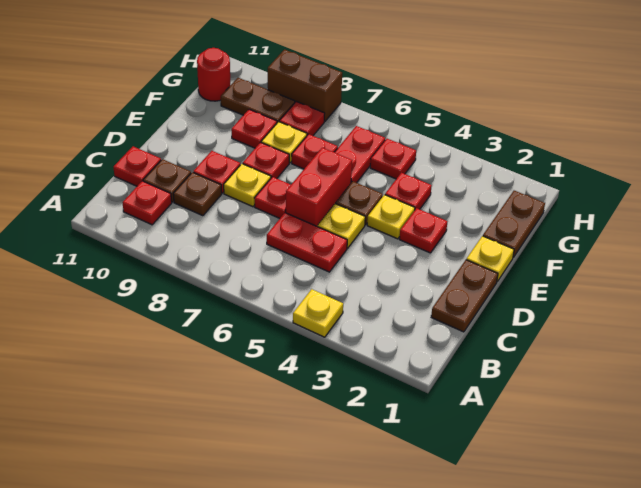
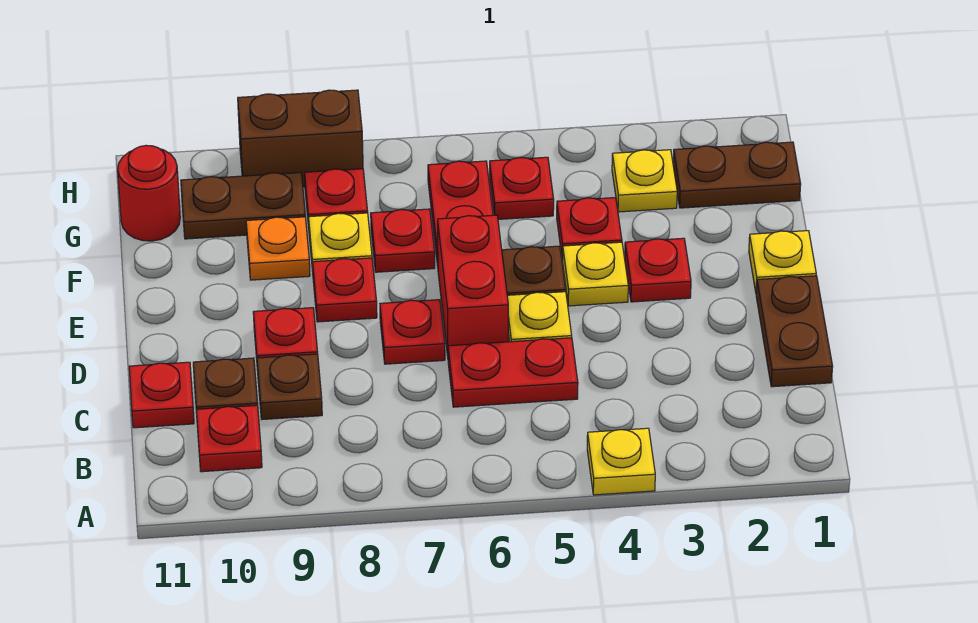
yellow 1x1 plate [224,164,271,207] -> yellow 1x1 plate moved to [612,150,677,212]
brown 1x2 plate [483,191,545,257] -> brown 1x2 plate turned to [673,142,801,208]
red 1x1 plate [231,109,277,148] -> orange 1x1 plate [246,217,310,280]

